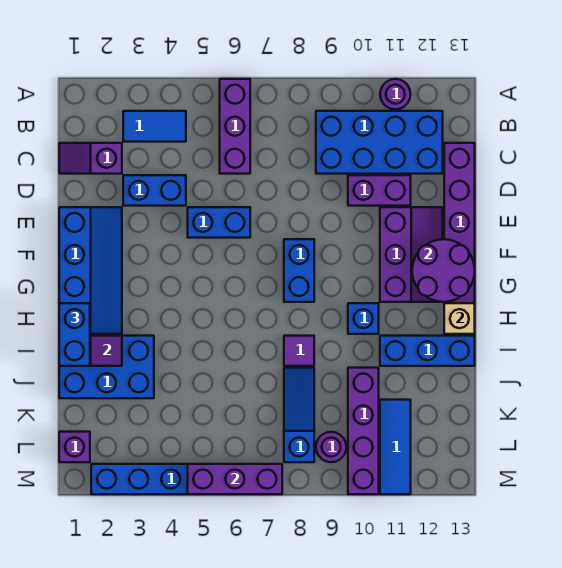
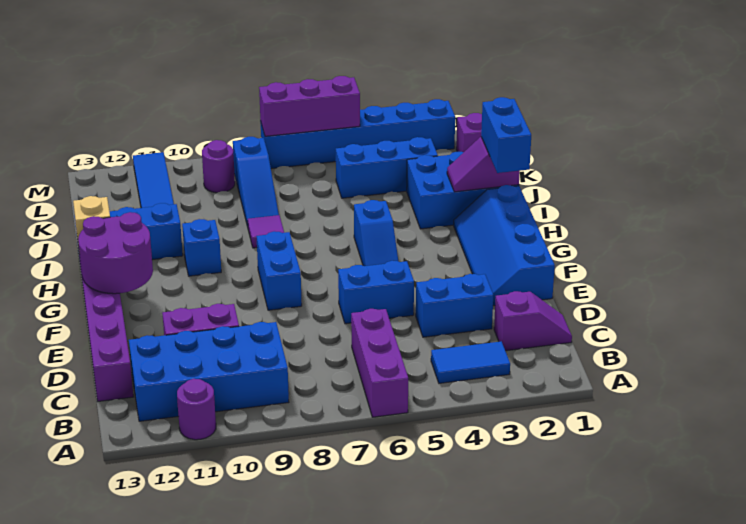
purple 2x3 slope [380,207,443,302] -> none
none -> blue 1x2 slope [354,200,398,266]
purple 1x4 brick [348,368,379,494] -> none
none -> blue 1x3 brick [336,137,438,198]

